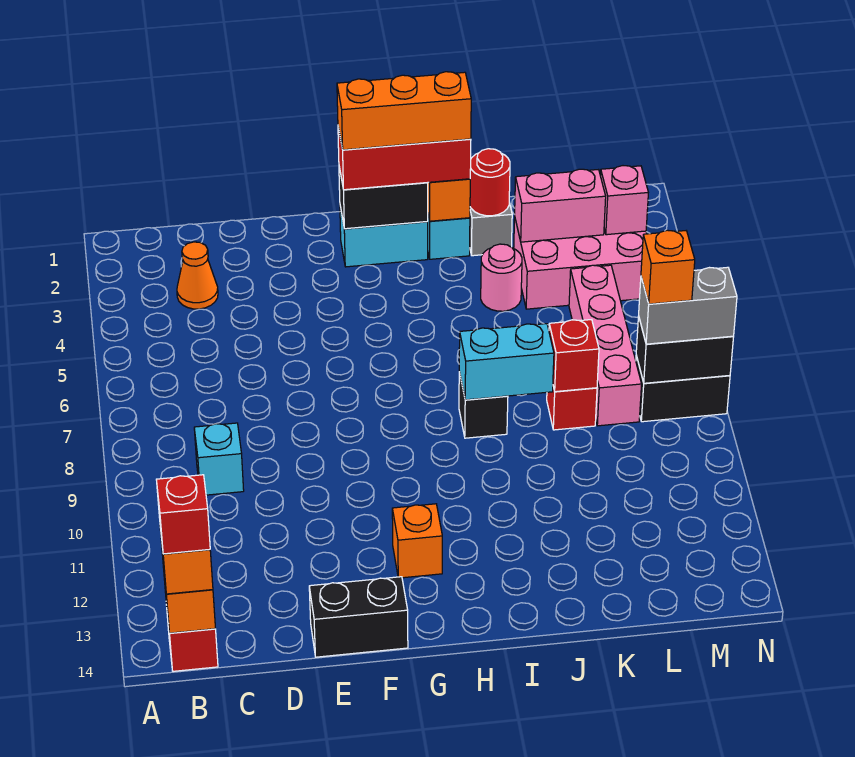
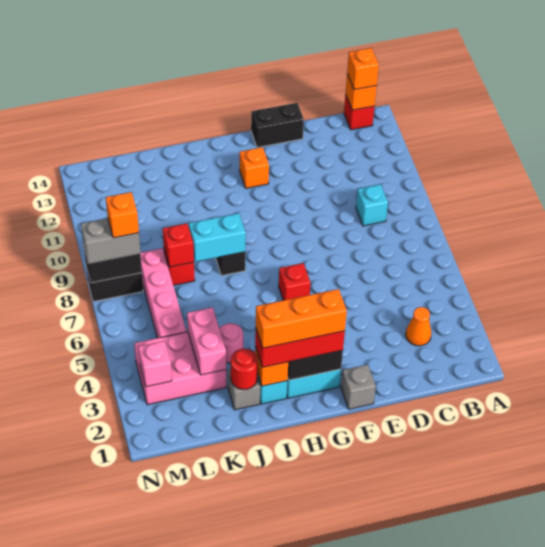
red 1x1 brick [156,475,210,554] -> red 1x1 brick moved to [279,263,311,300]
none -> grey 1x1 brick [341,365,376,409]
pink 1x2 brick [515,169,606,242] -> pink 1x2 brick turned to [187,307,226,375]

